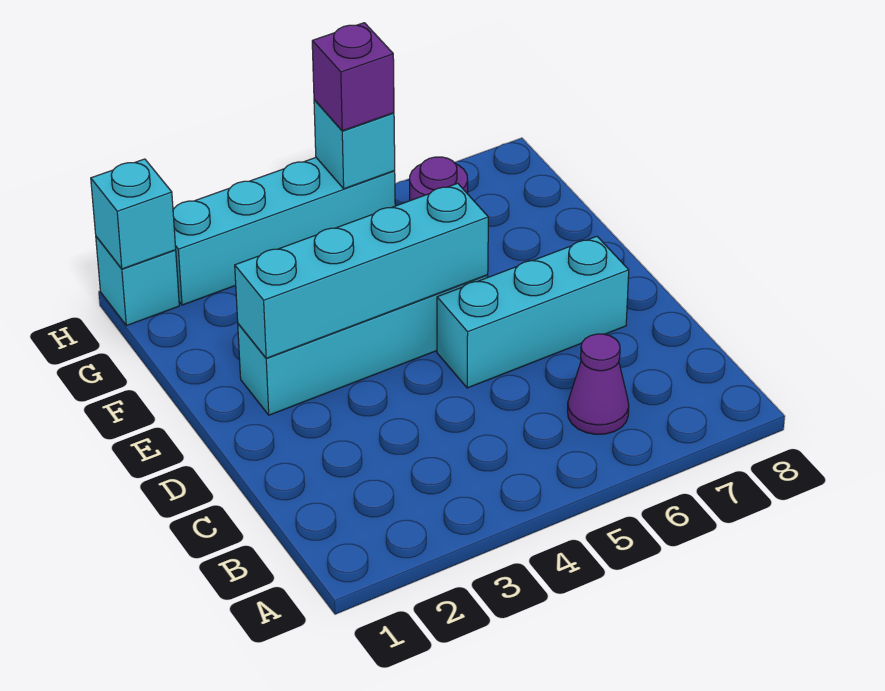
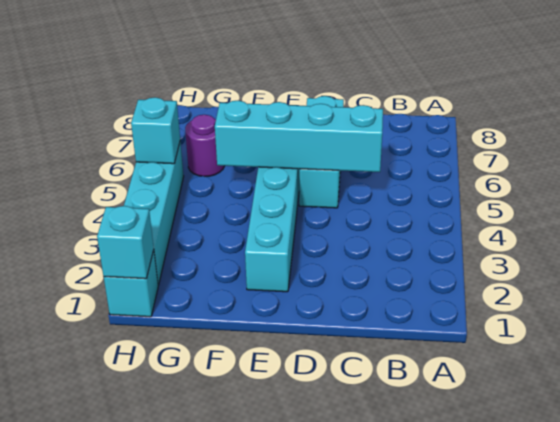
purple 1x1 cone [568,334,629,434] -> none
cyan 1x4 brick [235,183,488,358] -> cyan 1x4 brick turned to [215,101,383,172]
purple 1x1 brick [312,23,394,131] -> none

